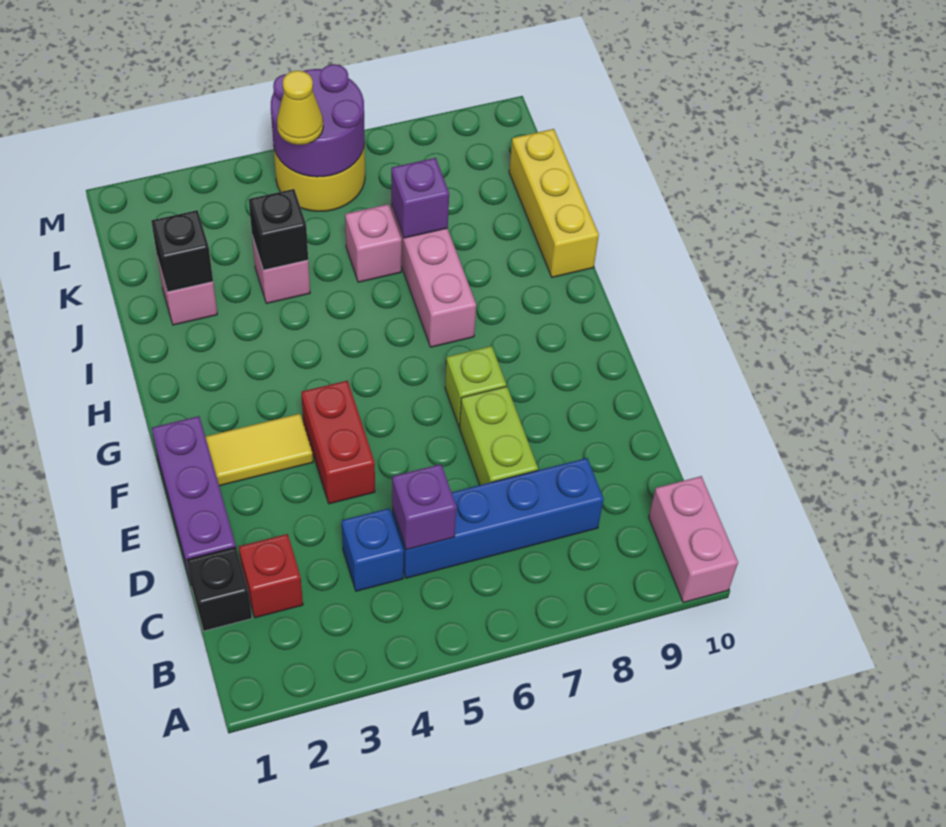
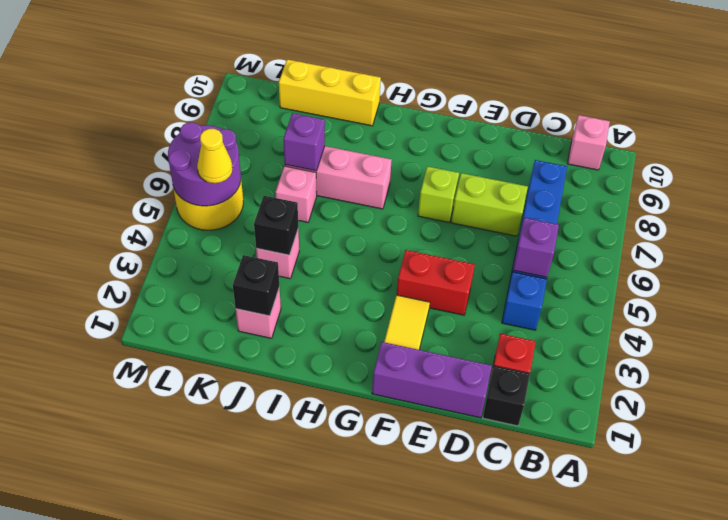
pink 1x2 brick [649,476,738,603] -> pink 1x1 brick [567,115,610,170]

